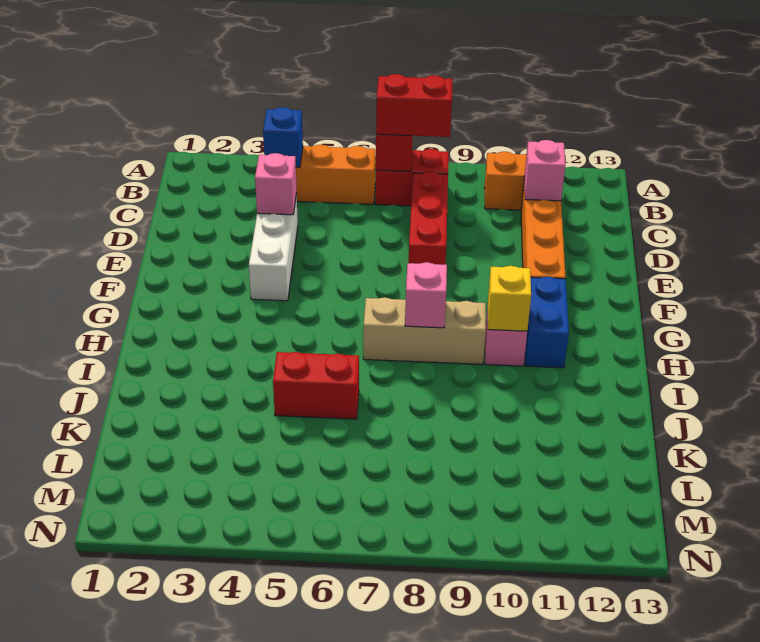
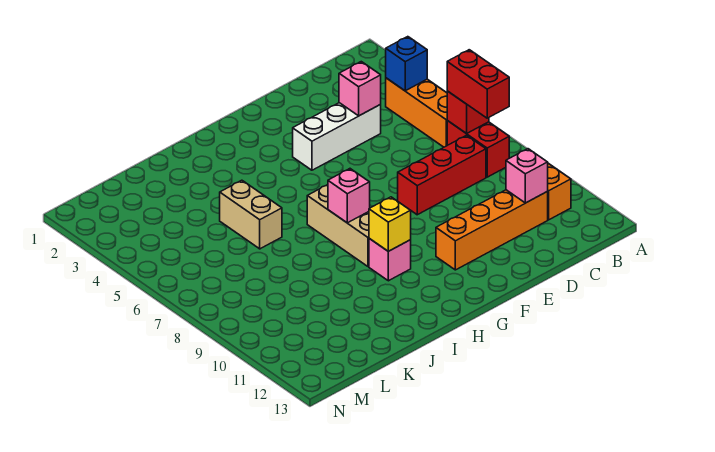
blue 1x2 brick [525,277,569,368] -> none
red 1x2 brick [273,352,359,419] -> tan 1x2 brick [220,180,282,249]

